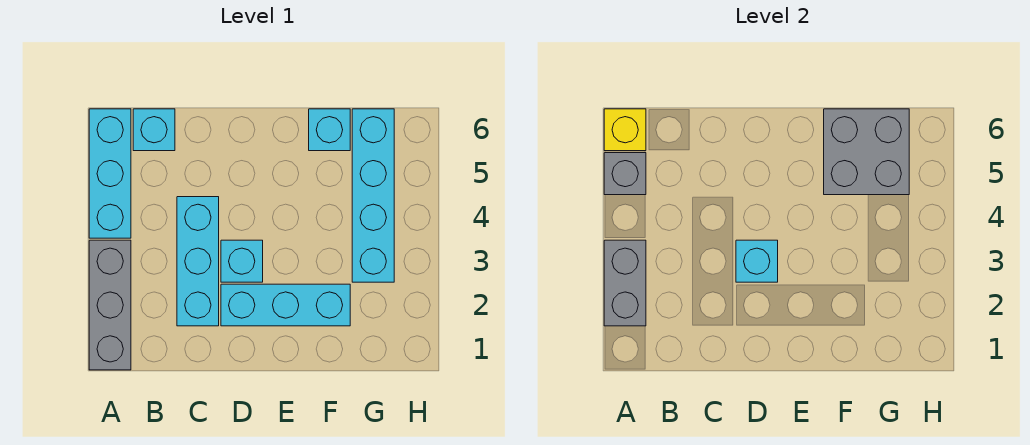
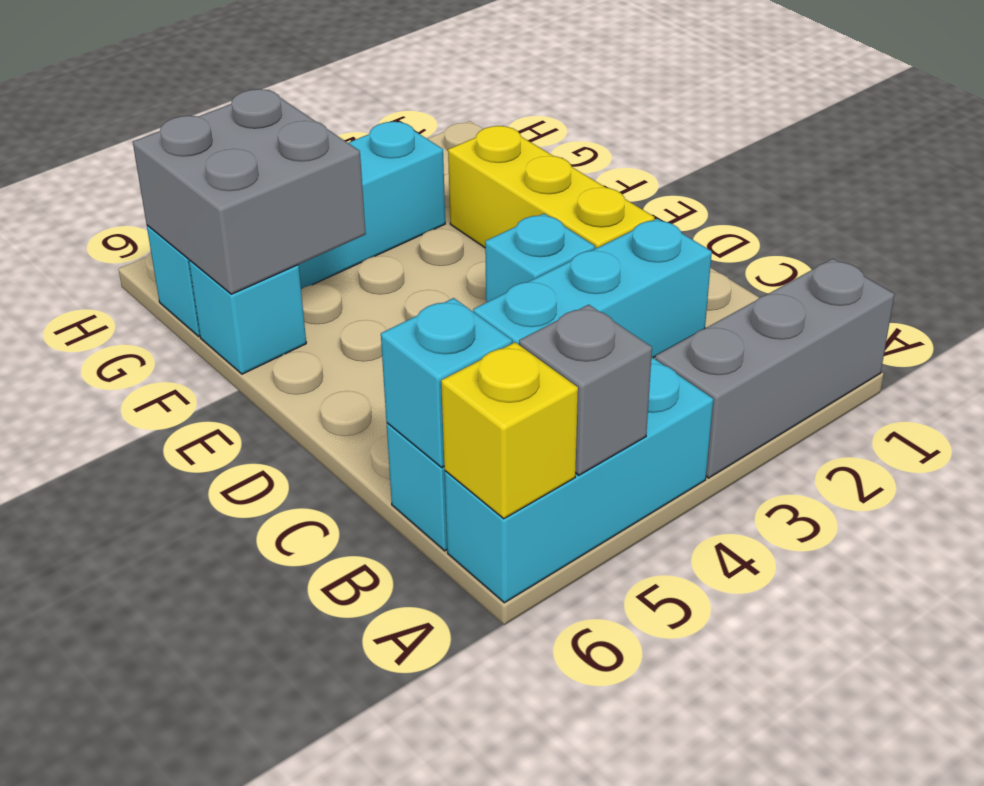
grey 1x2 brick [604,240,646,326] -> none
cyan 1x3 brick [221,284,350,326] -> yellow 1x3 brick [448,126,654,249]
cyan 1x1 brick [736,240,778,282] -> cyan 1x1 brick moved to [381,298,512,467]

